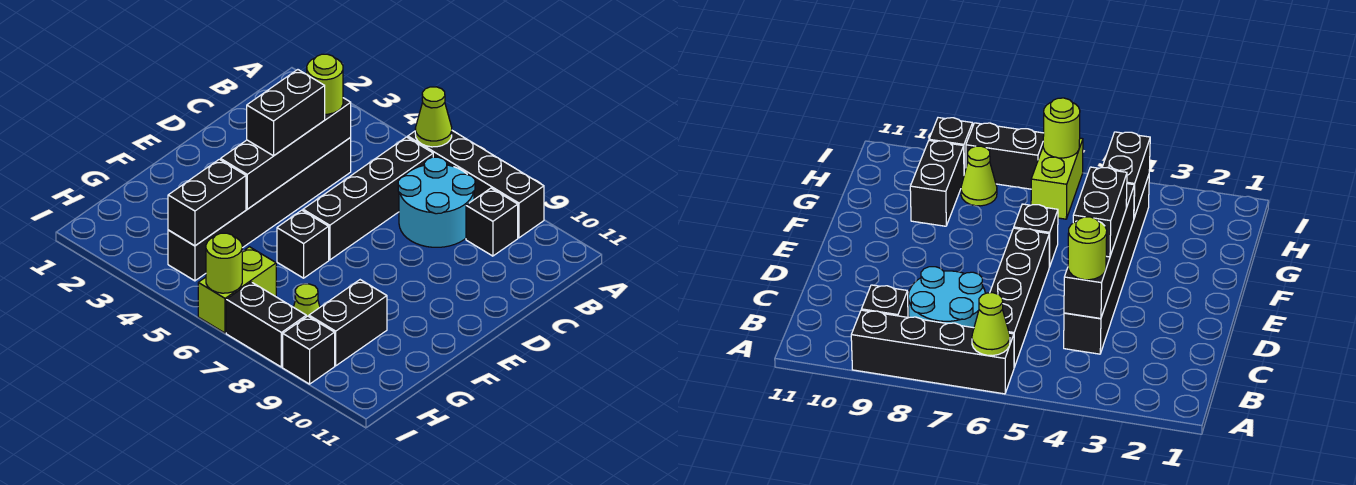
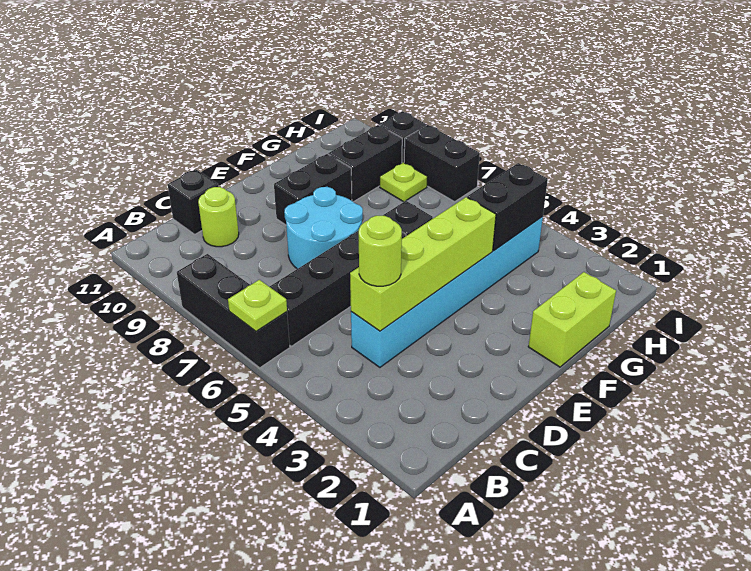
black 1x4 brick [408,131,544,238] -> black 1x3 brick [177,254,290,368]
lime 1x1 cone [415,87,452,147] -> lime 1x1 plate [228,280,287,331]
cyan 2x2 round brick [398,157,475,247] -> cyan 2x2 round brick moved to [284,187,363,269]
black 1x1 brick [466,188,518,256] -> black 1x1 brick moved to [168,169,218,234]
black 1x6 brick [168,138,351,281] -> cyan 1x6 brick [351,217,543,367]
black 1x4 brick [221,98,351,209] -> lime 1x4 brick [350,197,496,331]
black 1x2 brick [247,70,325,156] -> black 1x2 brick moved to [274,154,352,225]
lime 1x2 brick [198,247,276,333] -> lime 1x2 brick moved to [528,272,616,367]
lime 1x1 cone [294,284,320,317] -> lime 1x1 plate [380,163,428,202]
lime 1x1 round brick [206,233,242,293] -> lime 1x1 round brick moved to [198,187,239,247]

